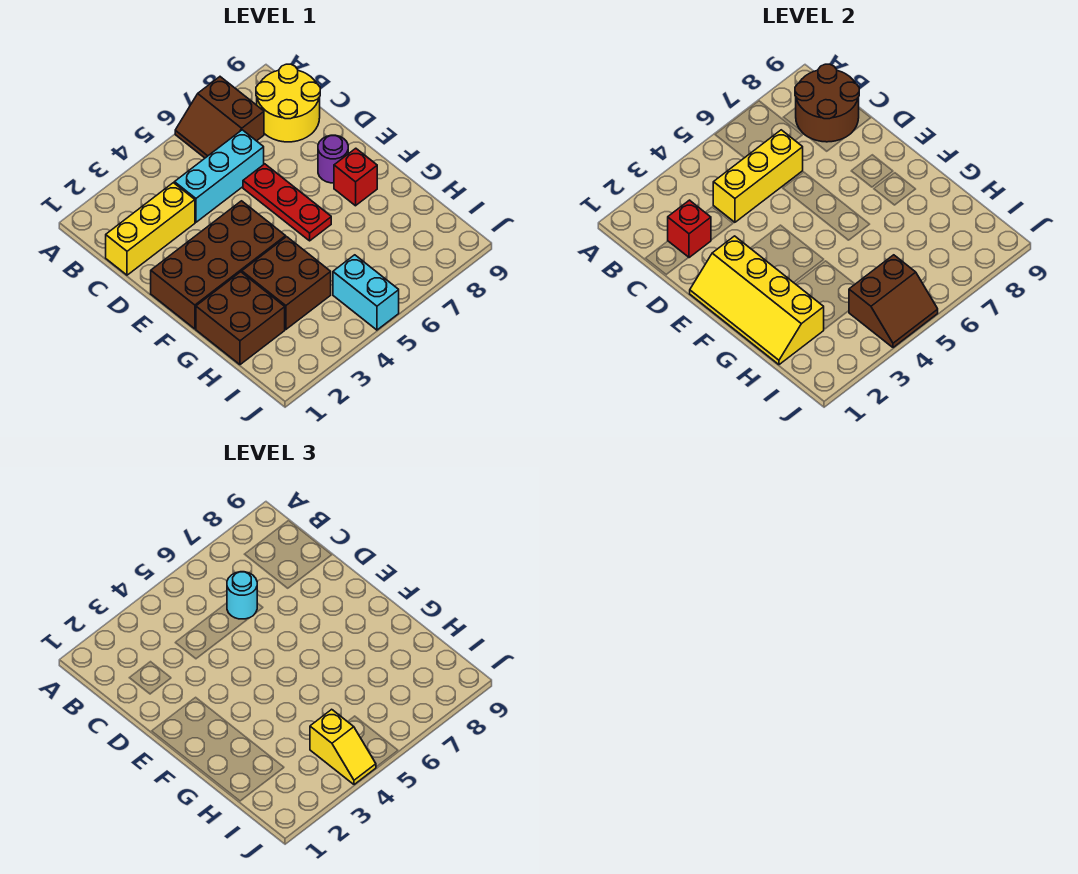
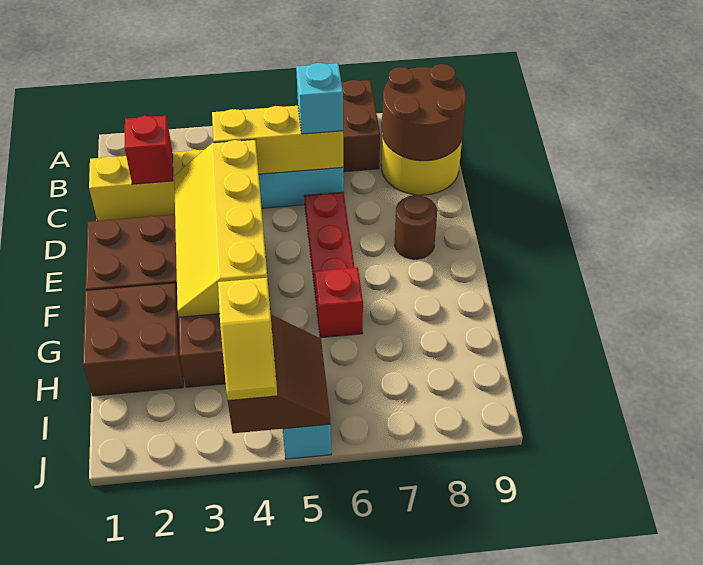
cyan 1x1 round brick [227,572,257,619] -> cyan 1x1 brick [296,63,343,134]
yellow 2x4 slope [690,236,824,365] -> yellow 2x4 slope moved to [174,140,270,317]
purple 1x1 round brick [318,135,348,183] -> brown 1x1 round brick [395,195,437,259]
red 1x1 brick [334,148,377,206] -> red 1x1 brick moved to [315,267,363,338]
brown 2x2 slope [849,255,938,348] -> brown 2x2 slope turned to [228,315,330,433]

